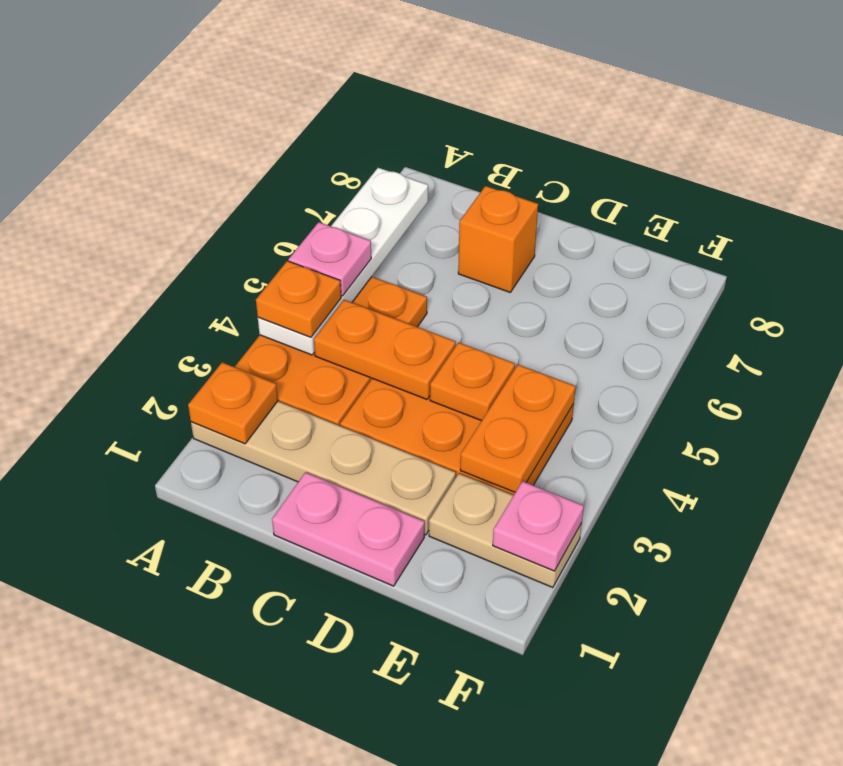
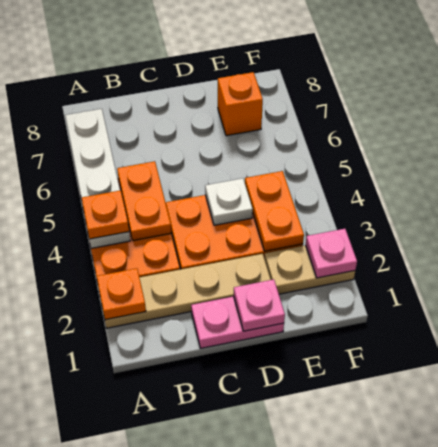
pink 1x1 plate [289,222,371,296] -> pink 1x1 plate moved to [234,280,285,331]
orange 1x2 plate [314,300,456,399] -> orange 1x2 plate turned to [117,161,171,241]
orange 1x1 brick [458,186,538,292] -> orange 1x1 brick moved to [218,72,263,136]
orange 1x1 plate [430,342,515,421] -> white 1x1 plate [205,178,253,225]

